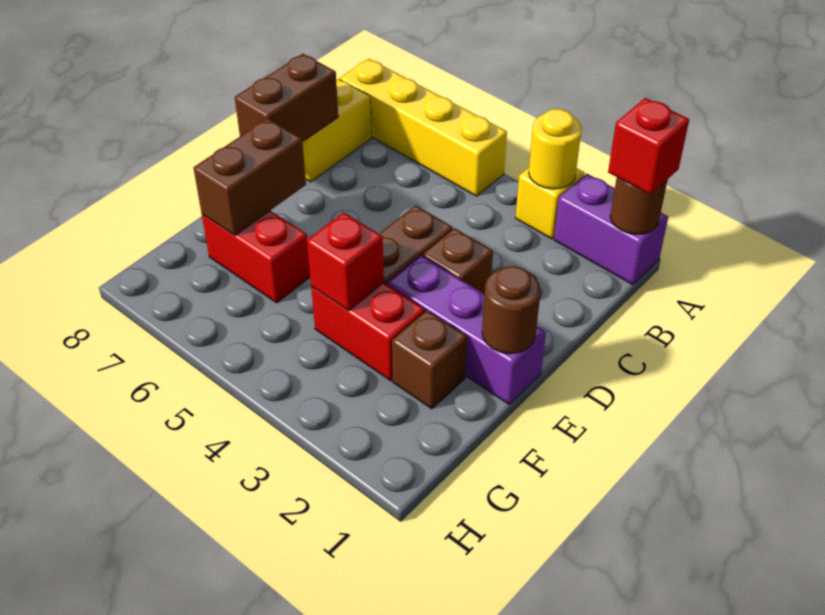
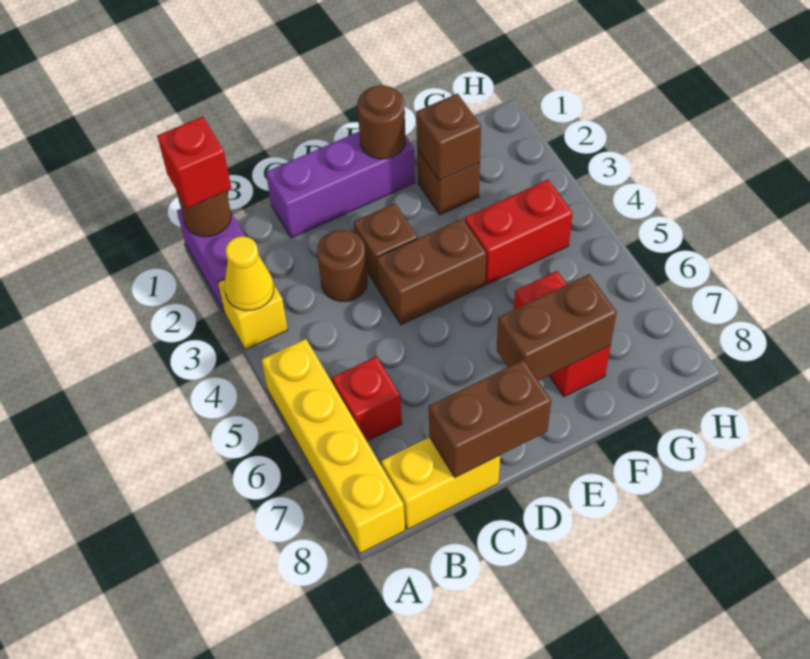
yellow 1x1 round brick [529,109,582,189] -> yellow 1x1 cone [224,236,274,311]
none -> brown 1x1 round brick [317,230,367,301]
purple 1x3 brick [388,256,546,405] -> purple 1x3 brick turned to [266,132,415,238]
none -> brown 1x1 brick [416,94,481,181]
red 1x2 brick [311,283,425,381] -> red 1x2 brick turned to [465,180,573,284]
red 1x1 brick [307,213,384,311] -> red 1x1 brick moved to [332,356,402,441]

